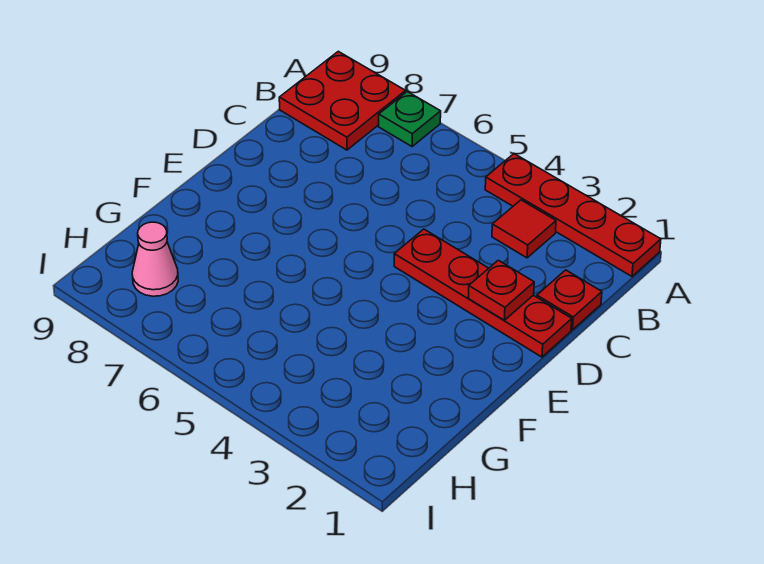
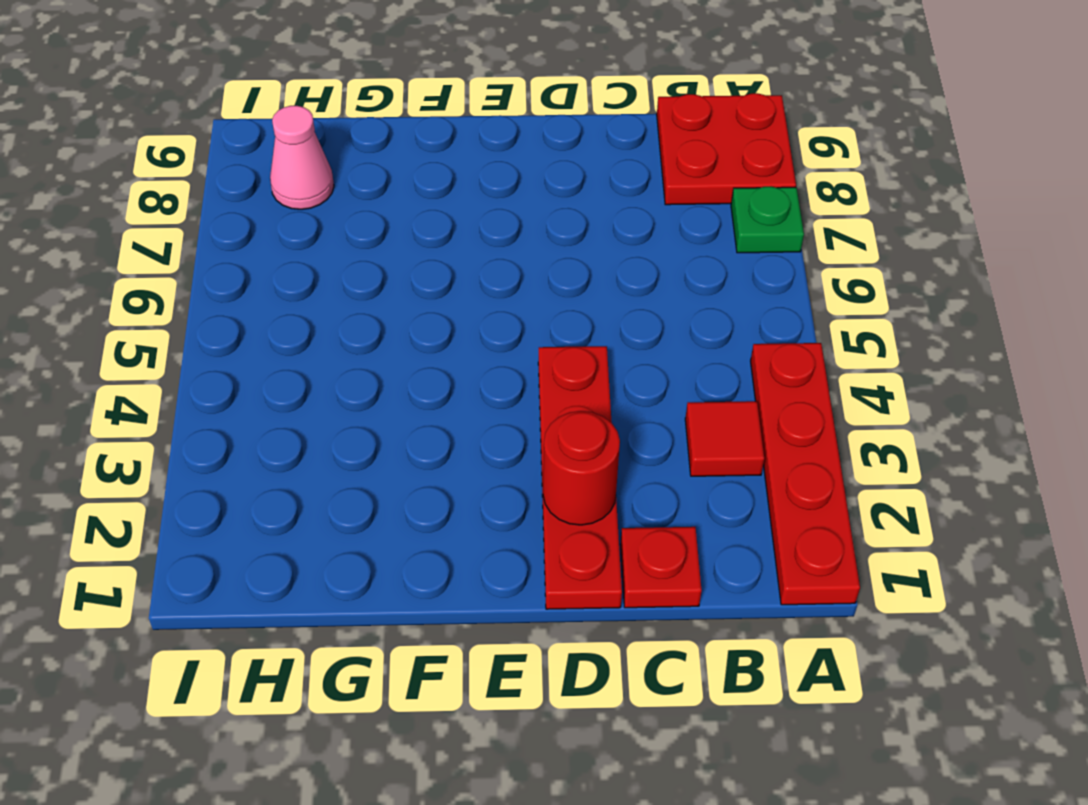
red 1x1 plate [468,260,534,320] -> red 1x1 round brick [543,411,620,525]

